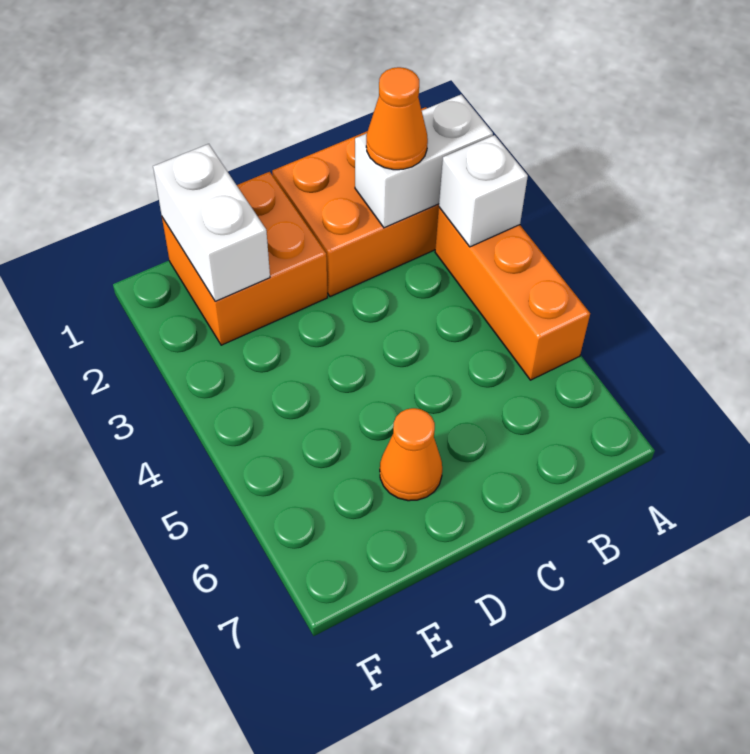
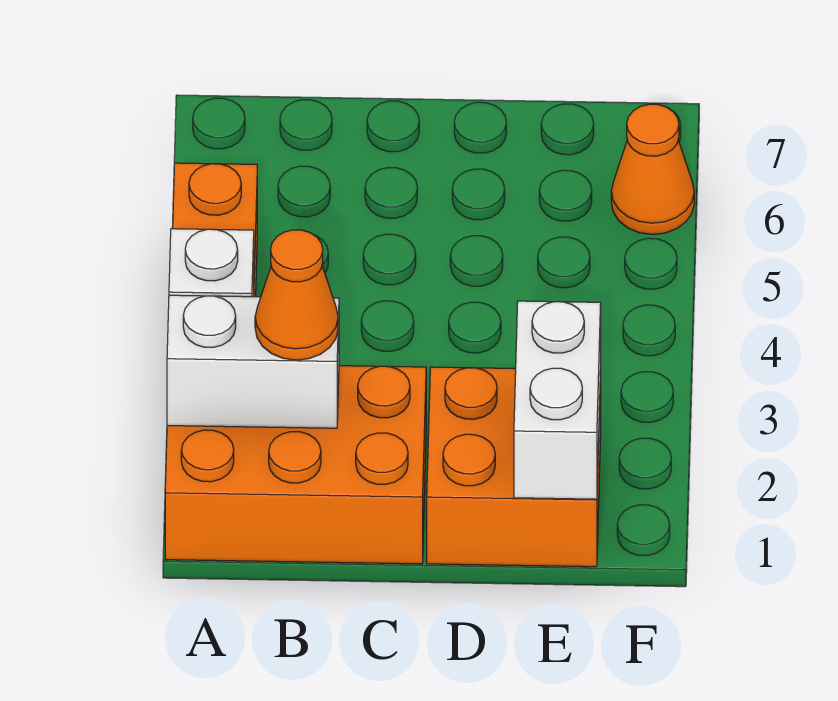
orange 1x1 cone [380,408,442,501] -> orange 1x1 cone moved to [611,104,694,234]

